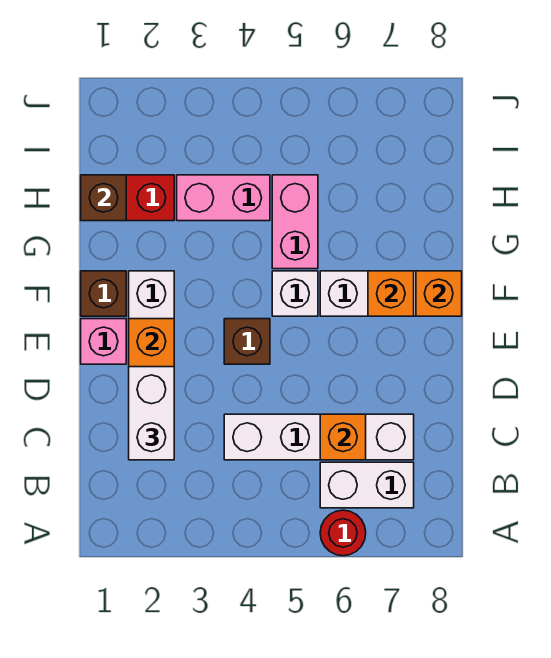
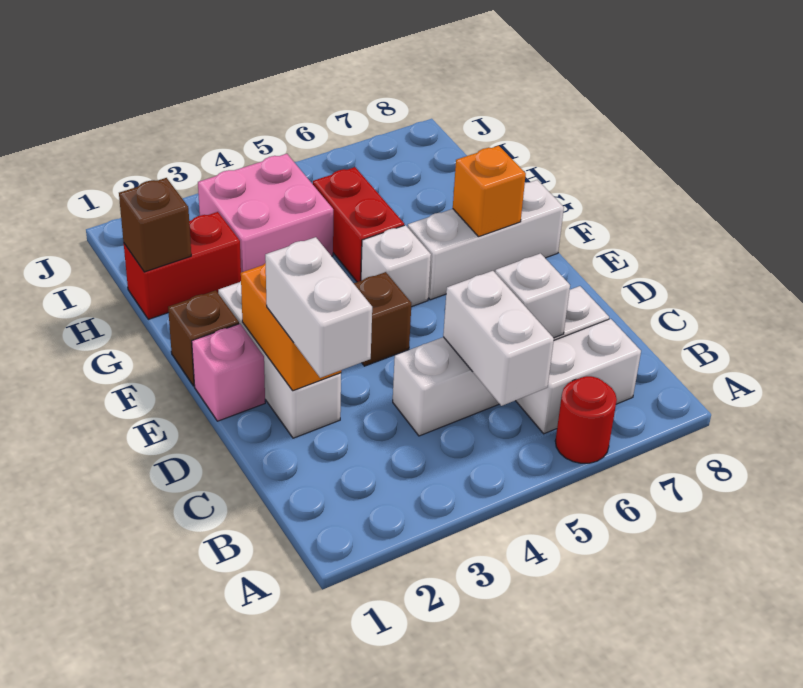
none -> white 1x2 brick [443,271,554,406]
orange 1x1 brick [320,414,366,460] -> white 1x1 brick [495,253,570,338]
orange 1x1 brick [416,271,462,316] -> none
pink 1x2 brick [272,175,318,269] -> red 1x2 brick [313,167,404,282]
pink 1x2 brick [177,175,270,221] -> pink 2x2 brick [198,154,333,272]

